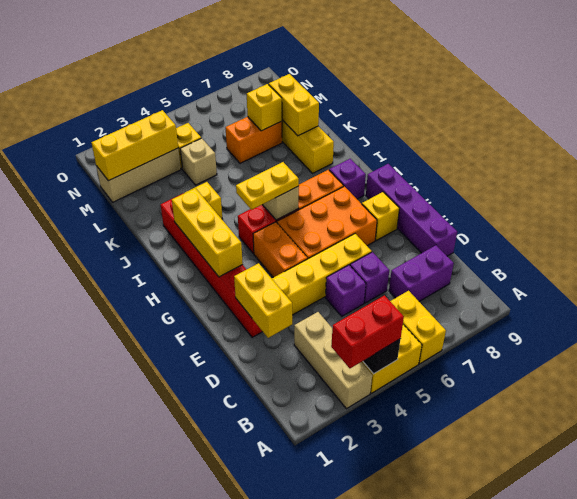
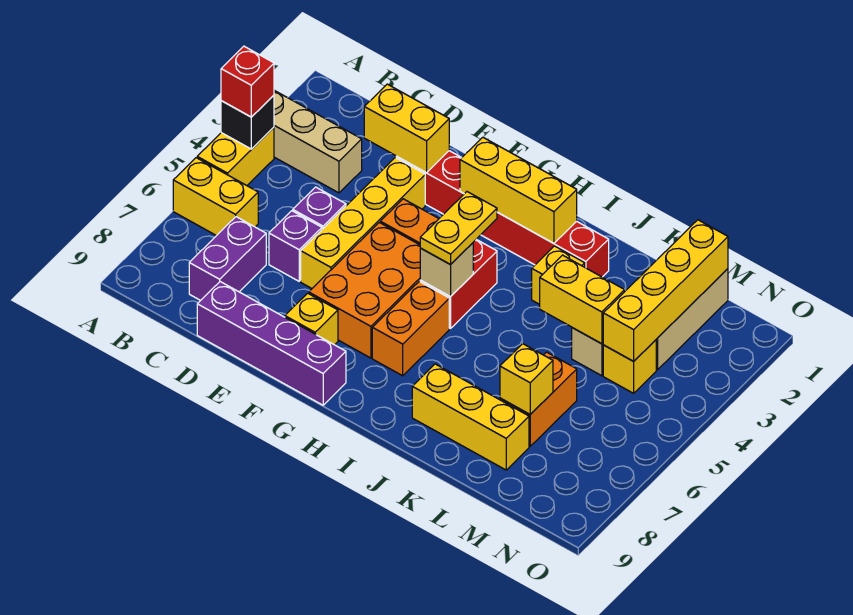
red 1x2 brick [331,295,404,368] -> red 1x1 brick [221,46,274,117]
purple 1x1 brick [329,159,366,199] -> none
yellow 1x2 brick [269,74,319,136] -> yellow 1x2 brick moved to [540,255,625,344]
yellow 1x3 brick [91,110,178,181] -> yellow 1x4 brick [603,220,728,361]

